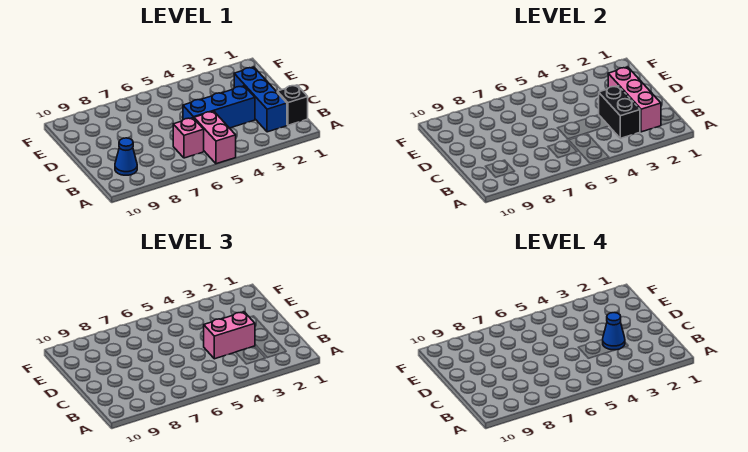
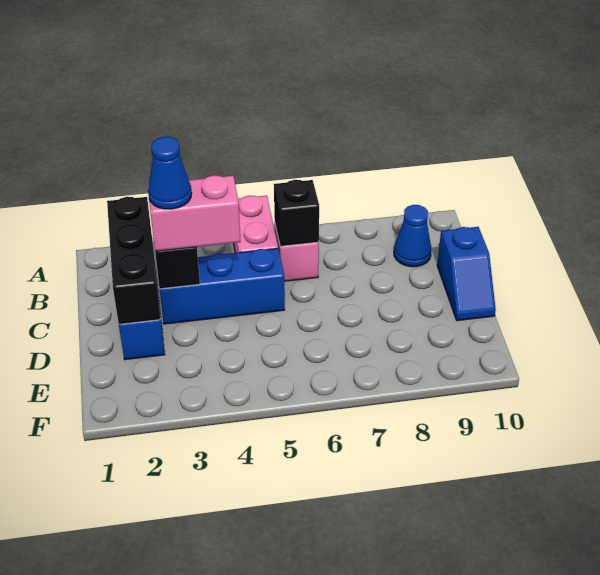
black 1x1 brick [277,85,308,125] -> black 1x1 brick moved to [274,180,319,246]
pink 1x3 brick [608,67,661,132] -> black 1x3 brick [107,197,161,324]
none -> blue 1x2 slope [437,227,496,321]

